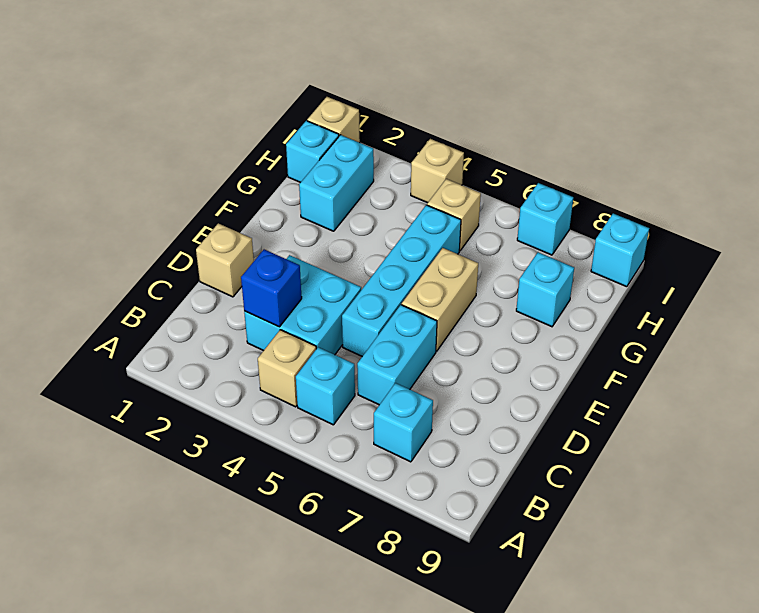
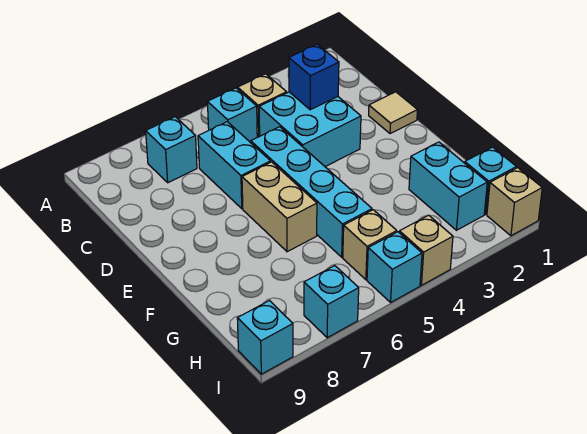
tan 1x1 brick [196,223,254,297] -> tan 1x1 tile [369,92,417,134]
cyan 1x1 brick [516,252,574,327] -> cyan 1x1 brick moved to [367,232,422,302]

